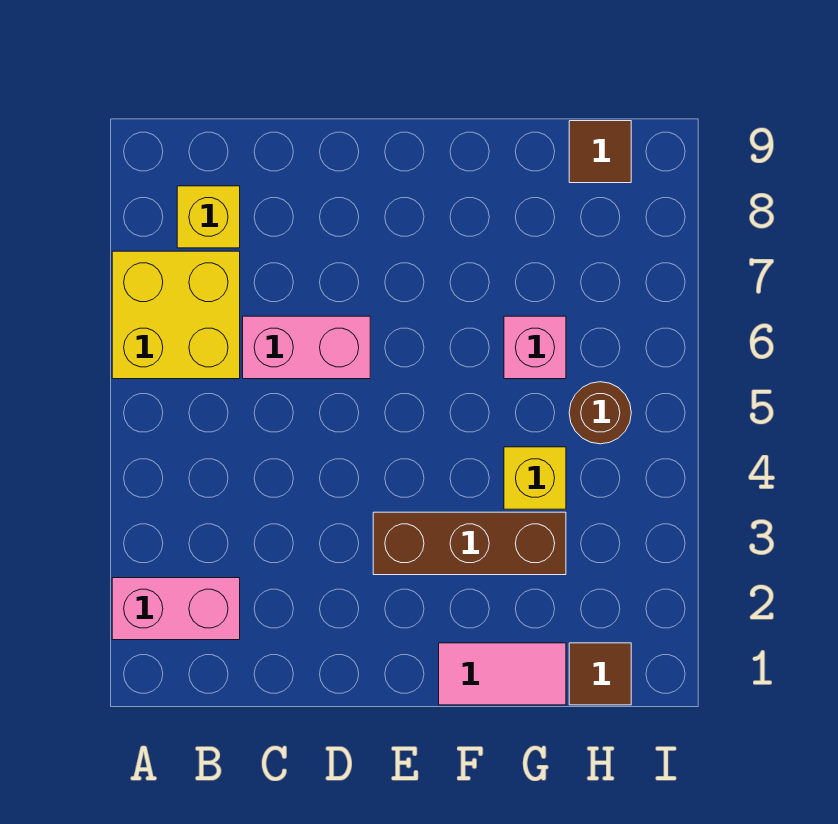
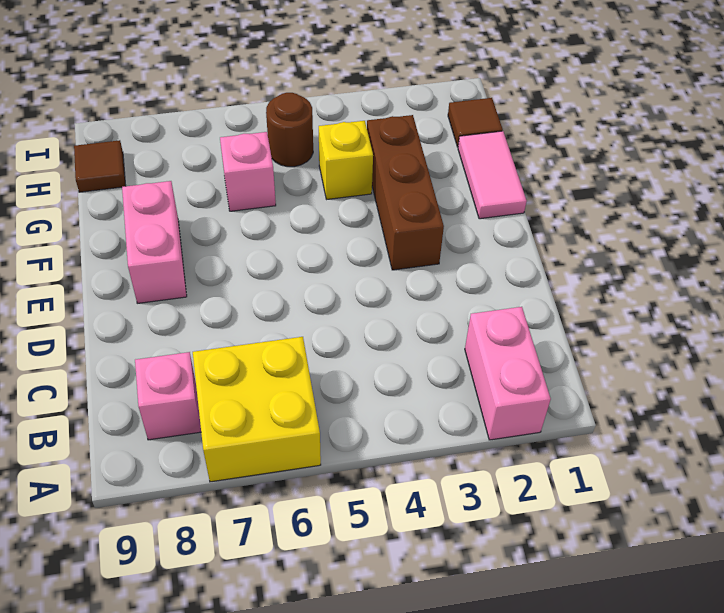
yellow 1x1 brick [177,186,240,248] -> pink 1x1 brick [135,352,201,440]
pink 1x2 brick [243,316,370,379] -> pink 1x2 brick moved to [122,181,187,303]

